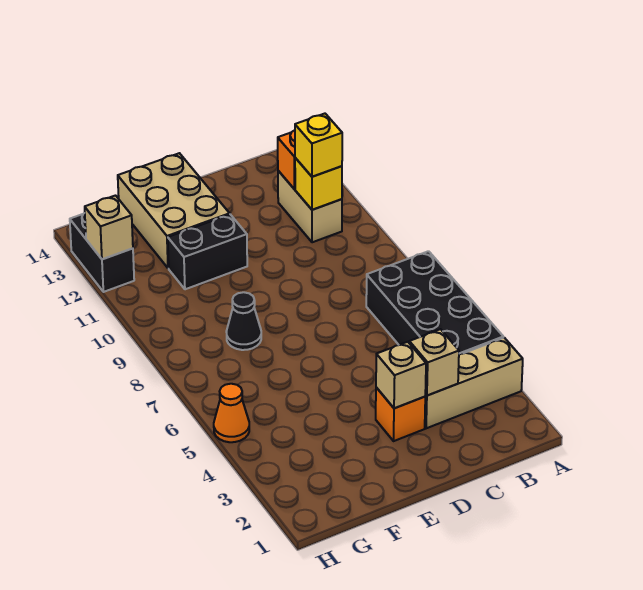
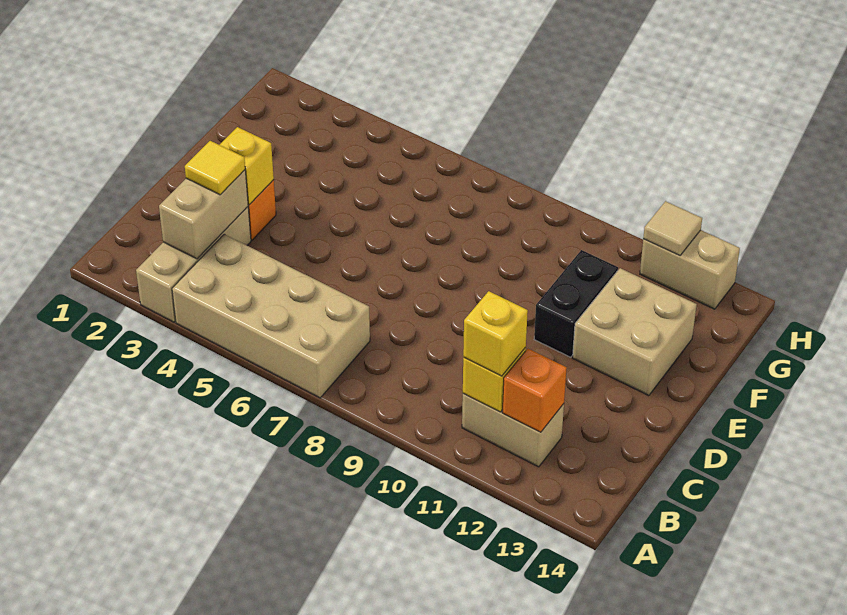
black 2x4 brick [366,251,503,355] -> tan 2x4 brick [172,234,370,398]
tan 1x1 brick [409,329,459,396] -> tan 1x2 brick [159,170,248,259]
none -> yellow 1x1 tile [185,141,245,195]
tan 1x1 brick [376,342,426,408] -> yellow 1x1 brick [220,127,274,205]
tan 2x3 brick [118,153,230,268] -> tan 2x2 brick [573,268,697,396]
black 1x1 cone [226,292,261,350] -> none
orange 1x1 cone [214,384,249,442] -> none
black 1x2 brick [70,213,134,292] -> tan 1x2 brick [640,230,740,309]
tan 1x1 brick [85,196,133,259] -> tan 1x1 tile [643,201,702,256]

